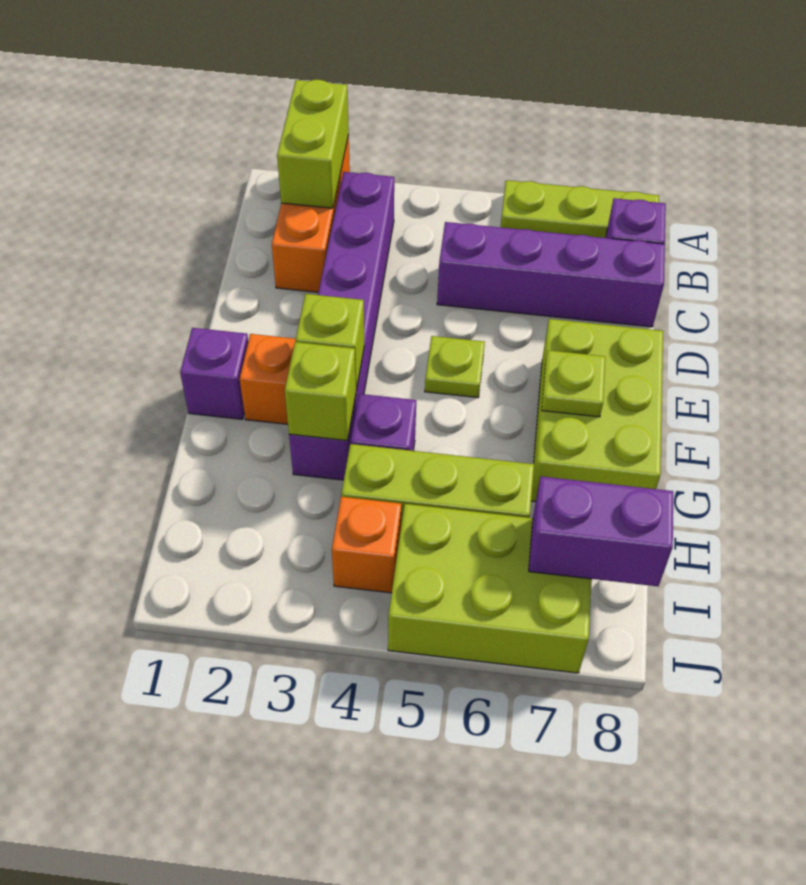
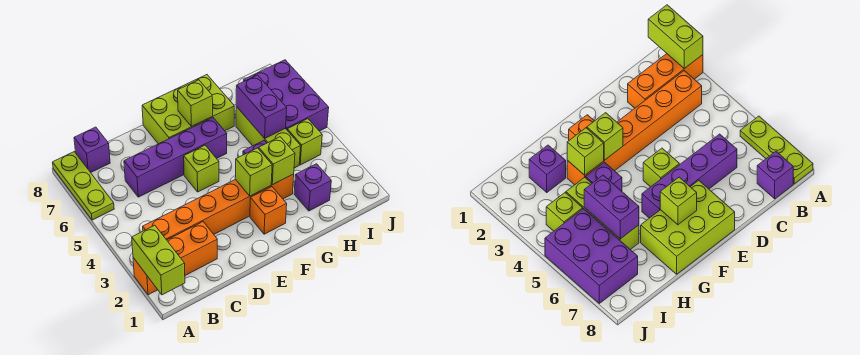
lime 1x2 brick [277,80,349,208] -> lime 1x2 brick turned to [132,225,185,295]
purple 1x6 brick [289,172,394,480] -> orange 1x6 brick [143,174,294,240]
purple 1x4 brick [437,222,665,327] -> purple 1x4 brick turned to [124,118,227,197]
lime 1x1 plate [425,336,485,398] -> lime 1x1 brick [184,145,219,192]
purple 1x1 brick [180,328,248,419] -> purple 1x1 brick moved to [294,164,331,211]
lime 1x1 plate [542,350,605,417] -> lime 1x1 brick [178,80,213,127]
orange 1x1 brick [332,497,401,593] -> lime 1x1 brick [287,119,322,165]
lime 2x3 brick [388,504,592,673] -> purple 2x3 brick [244,60,329,131]
purple 1x2 brick [529,477,673,586] -> purple 1x2 brick moved to [236,75,287,138]

